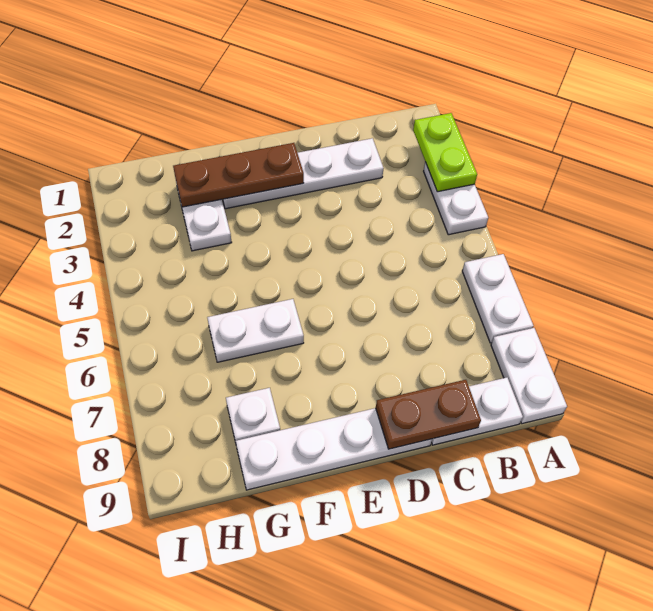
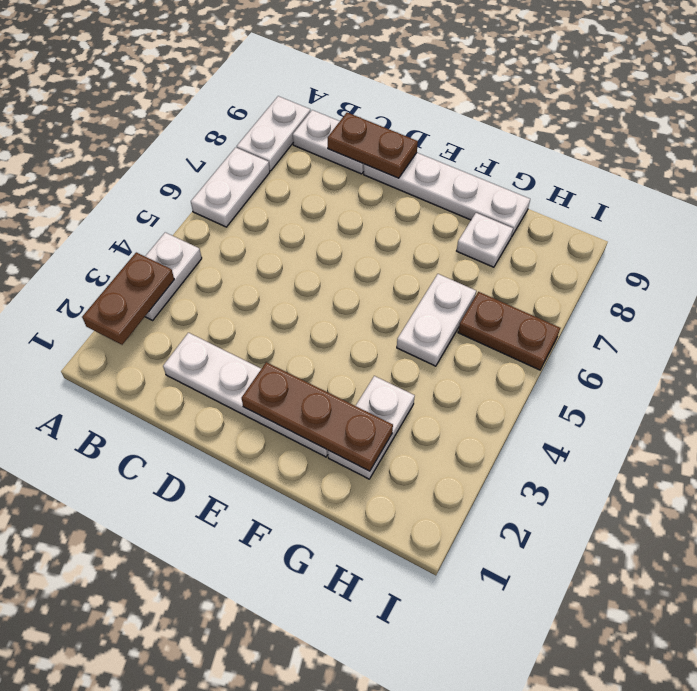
lime 1x2 plate [413,113,477,192] -> brown 1x2 plate [82,252,174,345]
white 1x2 plate [207,299,304,362] -> white 1x2 plate turned to [397,274,476,366]
none -> brown 1x2 plate [458,292,560,370]

